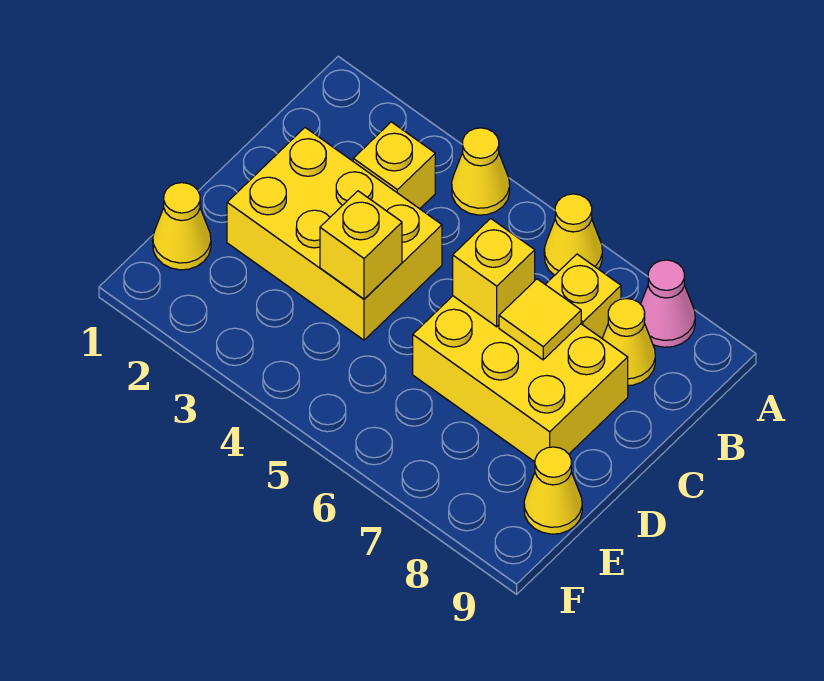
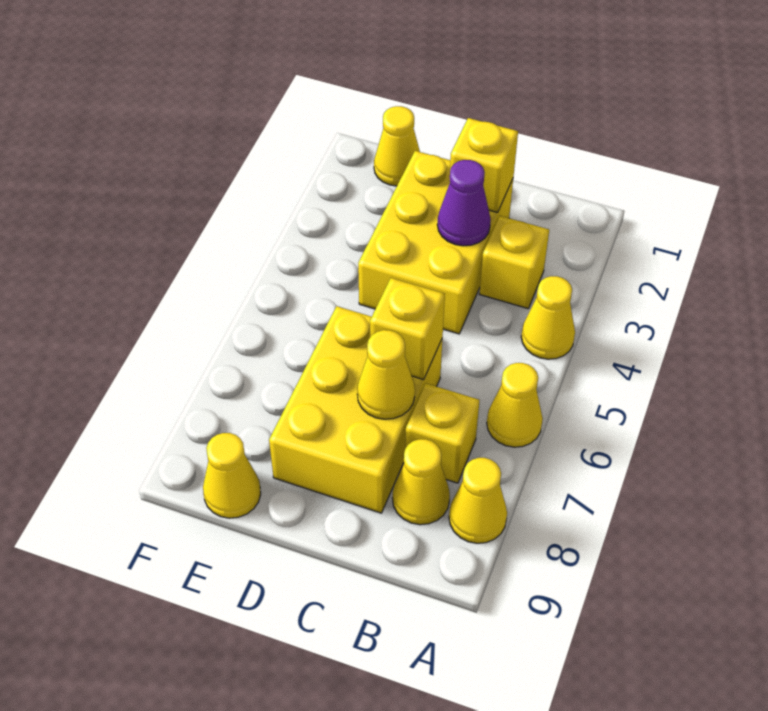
pink 1x1 cone [641,260,695,347] -> yellow 1x1 cone [449,458,507,543]
none -> purple 1x1 cone [437,160,491,246]
yellow 1x1 tile [499,279,581,360] -> yellow 1x1 cone [357,330,415,419]
yellow 1x1 brick [320,191,402,299] -> yellow 1x1 brick moved to [449,118,518,212]

